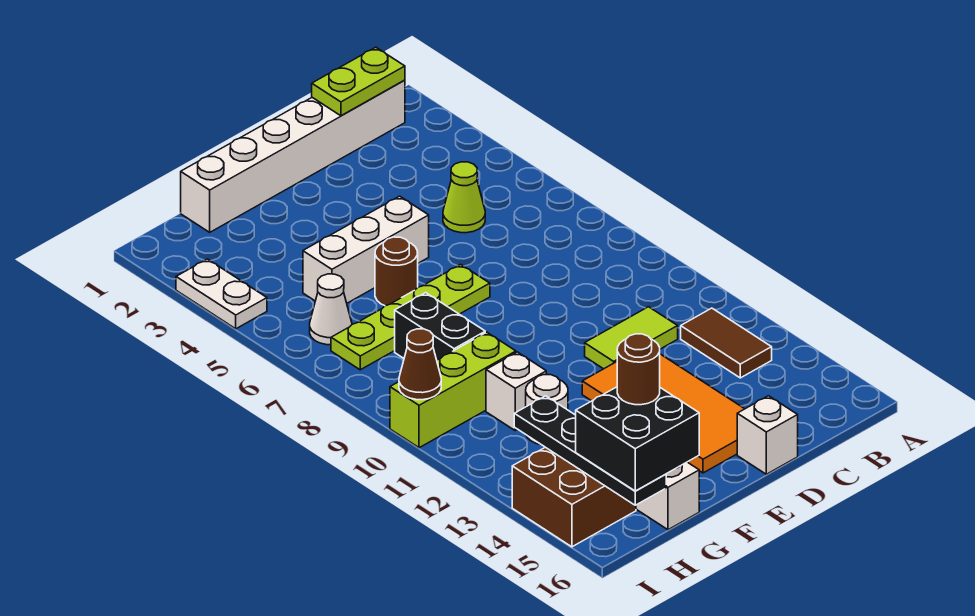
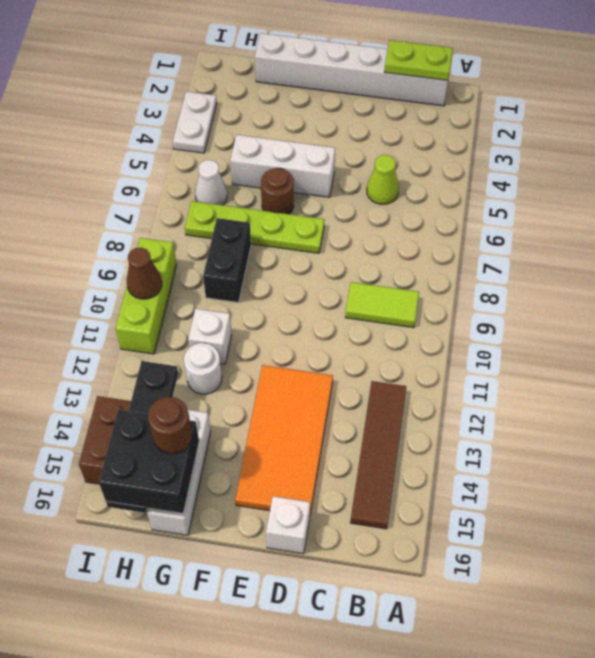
brown 1x2 tile [681,308,772,378] -> brown 1x4 tile [350,381,406,529]
lime 1x2 tile [585,307,678,369] -> lime 1x2 tile moved to [345,282,419,328]
lime 1x3 brick [390,332,516,448] -> lime 1x3 brick turned to [115,238,177,354]

